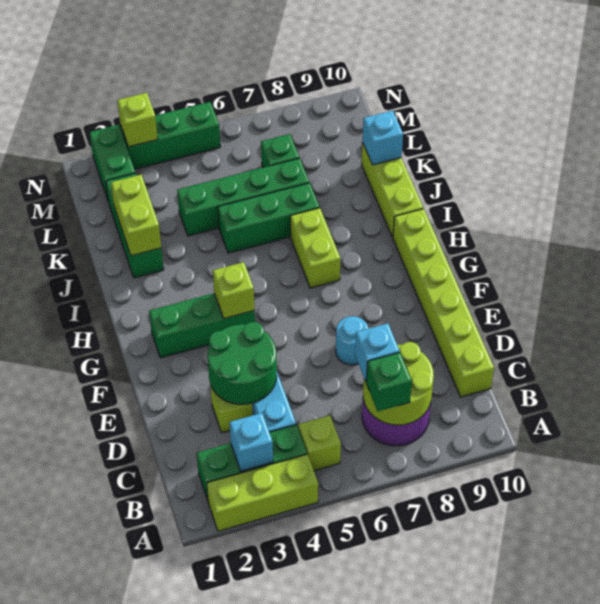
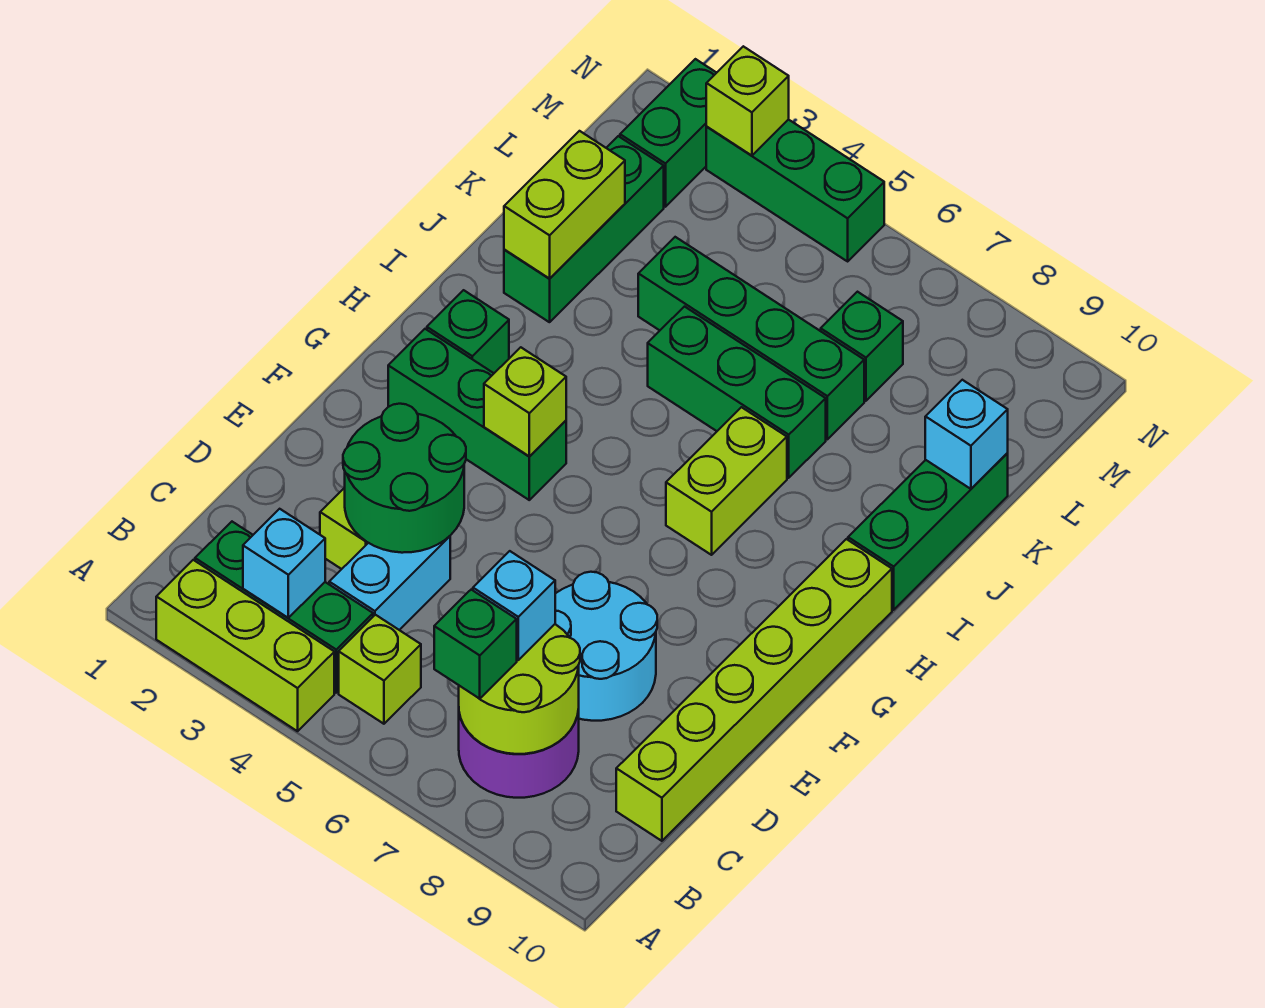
cyan 1x1 round brick [336,316,368,365] -> cyan 2x2 round brick [555,572,657,721]
none -> green 1x1 brick [427,290,509,373]
lime 1x3 brick [362,142,423,237] -> green 1x3 brick [848,453,1008,610]

